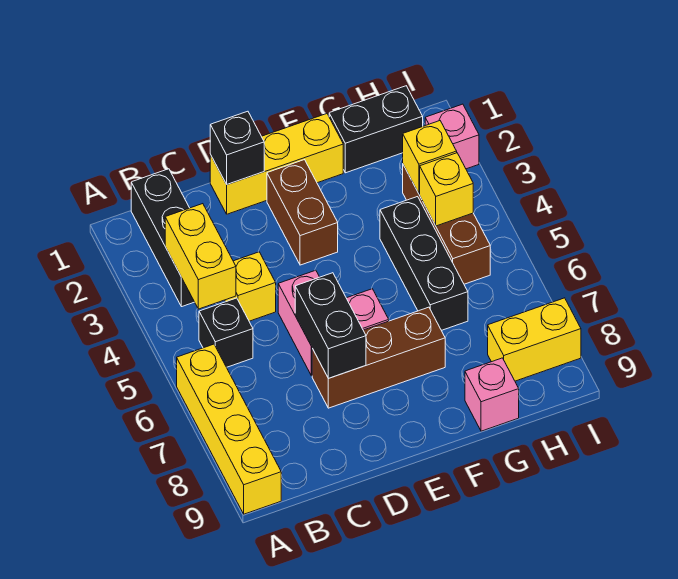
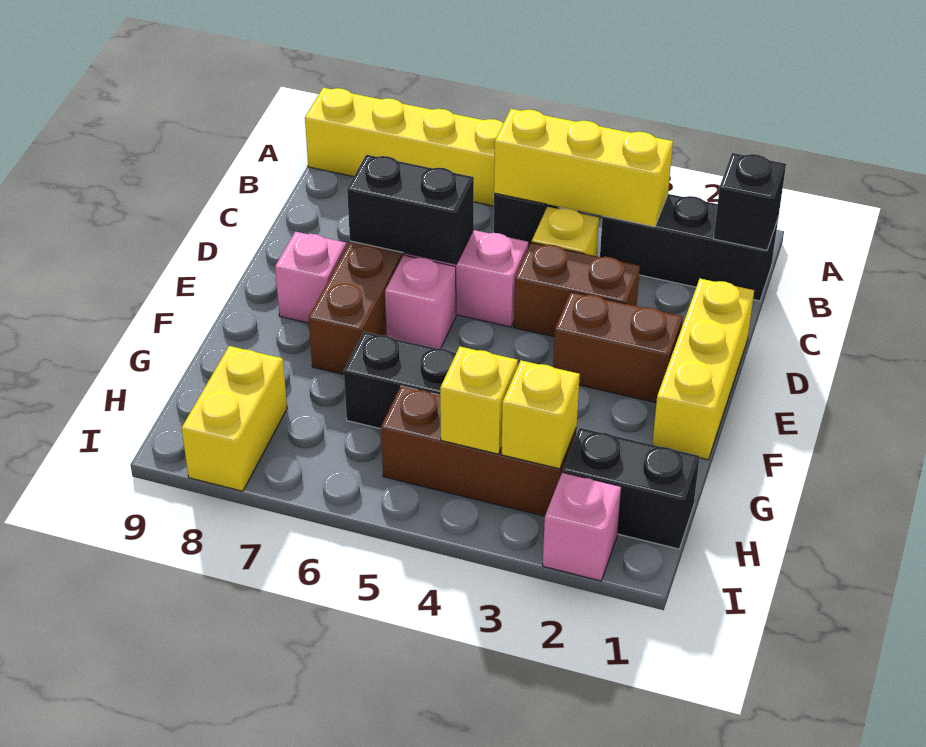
yellow 1x2 brick [165,204,236,309] -> yellow 1x3 brick [494,109,673,227]
black 1x1 brick [210,111,264,184] -> black 1x1 brick moved to [714,153,786,250]
none -> brown 1x2 brick [514,242,640,337]
black 1x2 brick [329,86,423,173] -> black 1x2 brick turned to [563,428,700,549]
pink 1x1 brick [465,358,519,431] -> pink 1x1 brick moved to [275,232,347,323]

